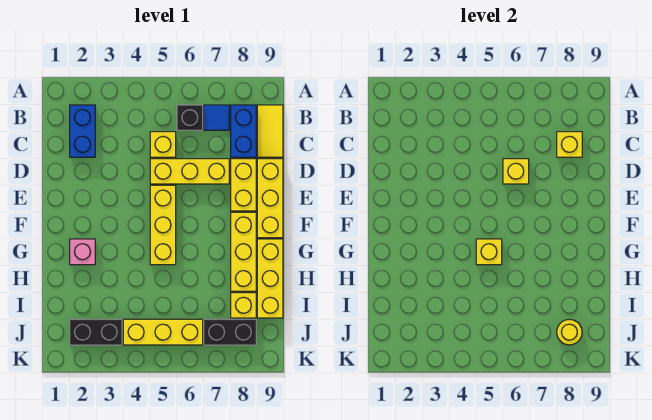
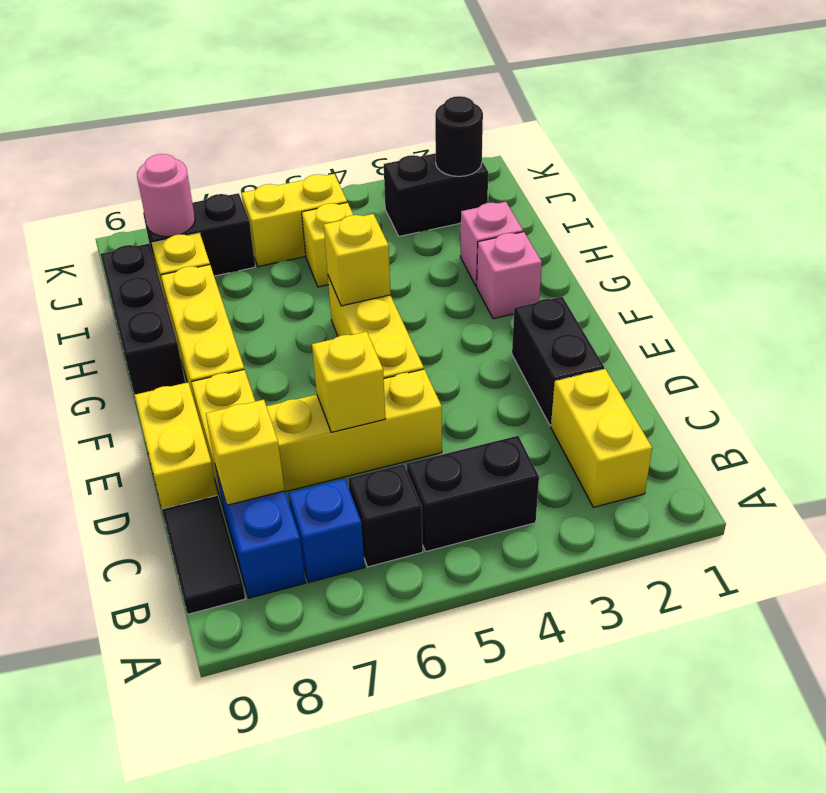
blue 1x2 brick [70,105,95,157] -> yellow 1x2 brick [551,369,652,507]
none -> black 1x2 brick [407,436,539,551]
blue 1x1 tile [204,105,229,130] -> blue 1x1 brick [288,479,365,582]
yellow 1x2 tile [257,105,283,157] -> black 1x2 tile [162,495,245,614]
yellow 1x1 brick [150,132,176,157] -> yellow 1x1 brick moved to [302,202,353,287]
none -> black 1x2 brick [512,297,604,426]
yellow 1x3 brick [257,159,283,238] -> yellow 1x2 brick [134,382,217,509]
yellow 1x3 brick [257,239,283,318] -> black 1x3 brick [100,244,185,395]
none -> pink 1x1 brick [460,202,523,286]
none -> black 1x1 round brick [435,96,483,176]
yellow 1x3 brick [123,319,203,345] -> yellow 1x2 brick [241,174,347,267]
yellow 1x1 round brick [557,319,582,345] -> pink 1x1 round brick [137,154,195,237]

